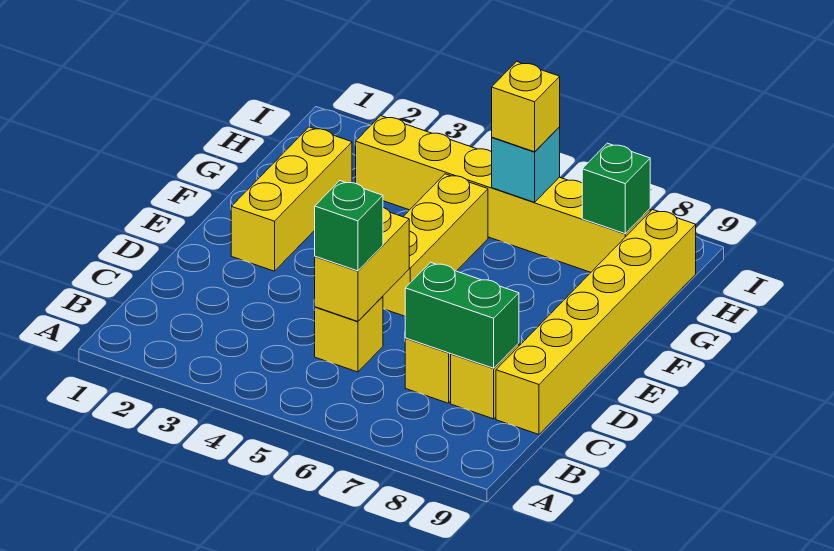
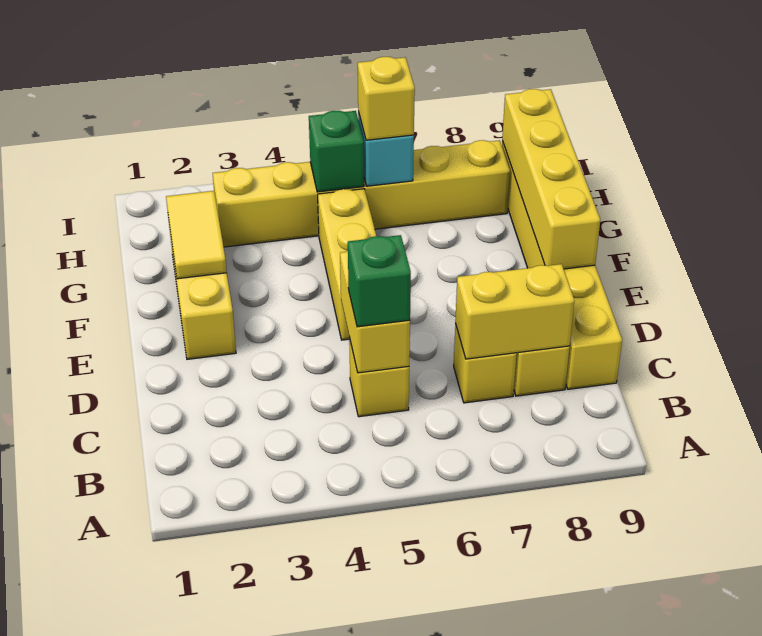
green 1x2 brick [405,262,519,368] -> yellow 1x2 brick [455,264,575,359]
none -> yellow 1x4 brick [502,89,600,269]
none -> yellow 1x2 tile [166,191,227,279]
green 1x1 brick [582,143,650,234] -> green 1x1 brick moved to [309,111,364,192]

